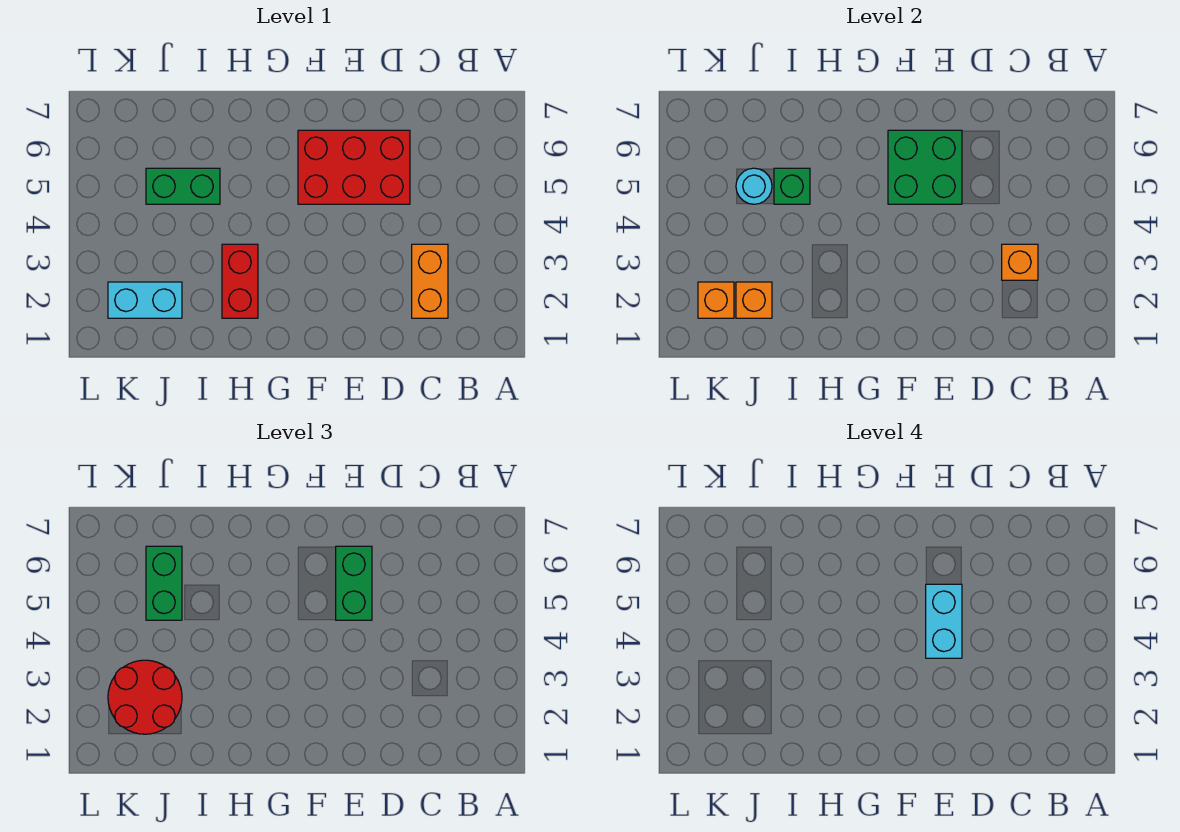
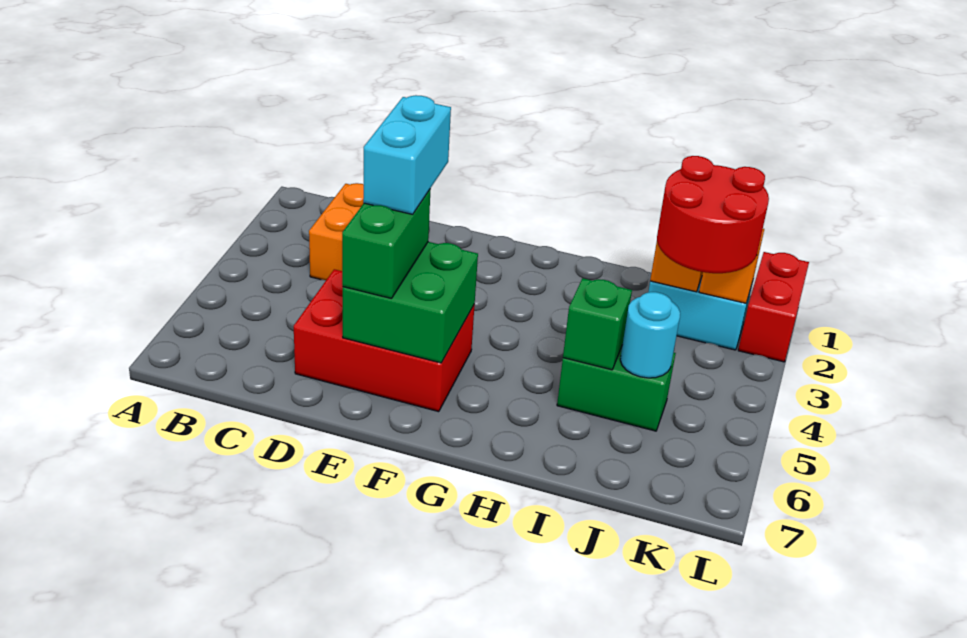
orange 1x1 brick [1002,244,1038,280] -> none
red 1x2 brick [222,244,258,318] -> red 1x2 brick moved to [738,252,809,362]
green 1x2 brick [146,546,182,620] -> none

